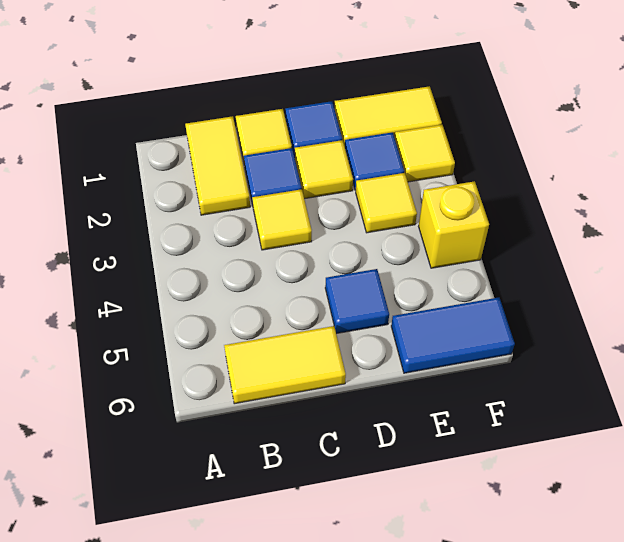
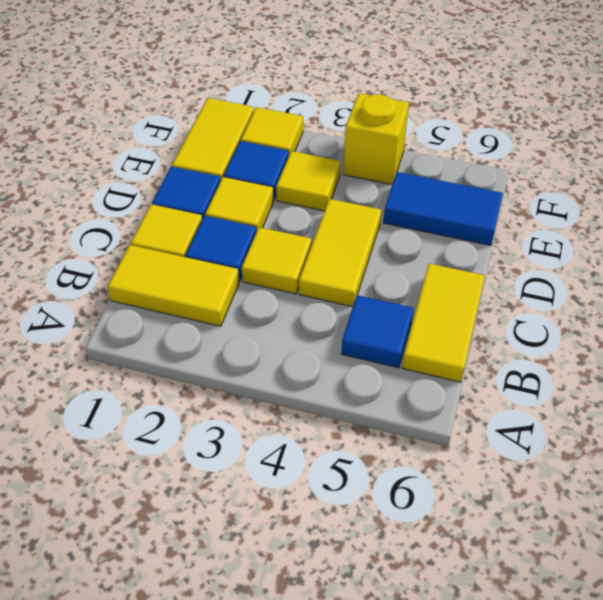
none -> yellow 1x2 tile [299,199,381,307]
blue 1x1 tile [325,269,389,334] -> blue 1x1 tile moved to [341,295,413,368]
blue 1x2 tile [391,297,515,373] -> blue 1x2 tile turned to [383,172,503,245]

